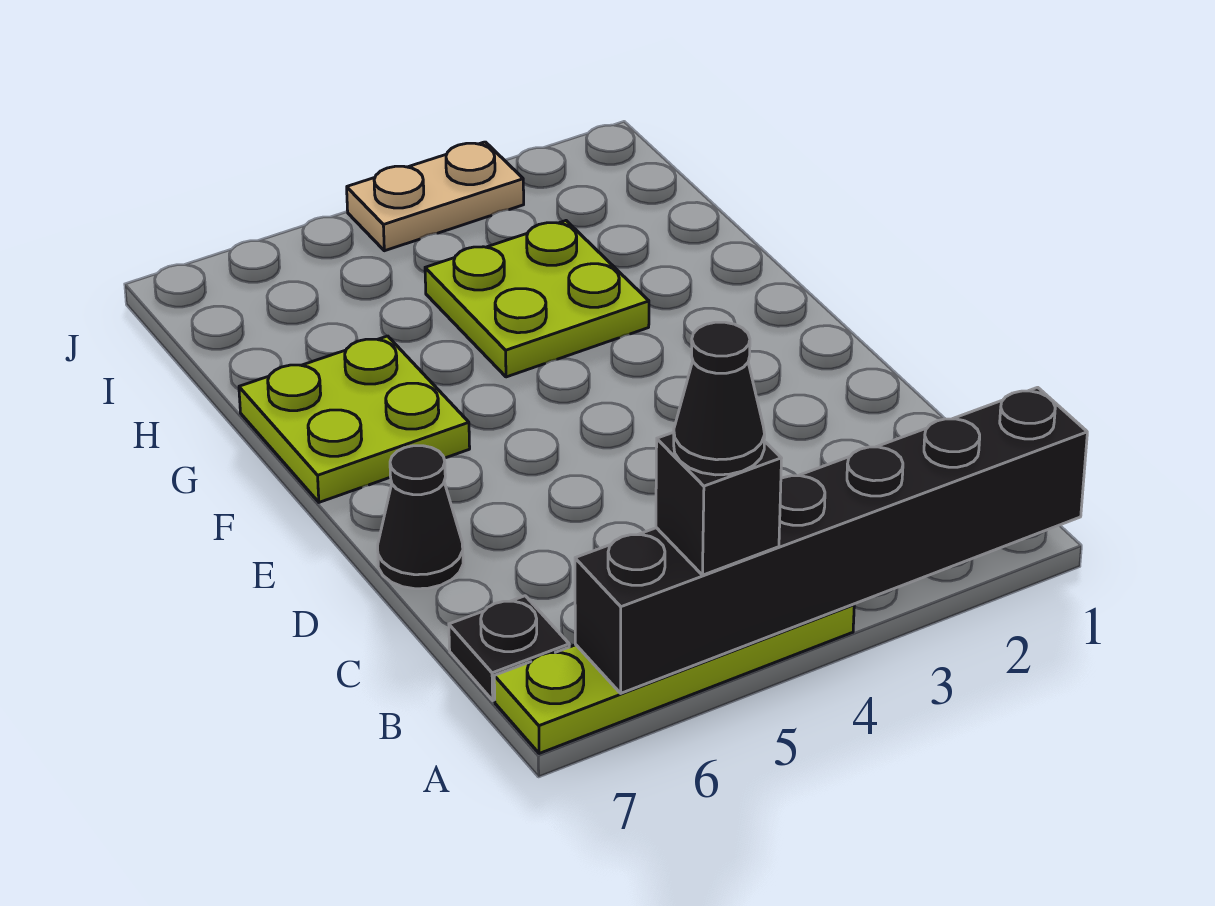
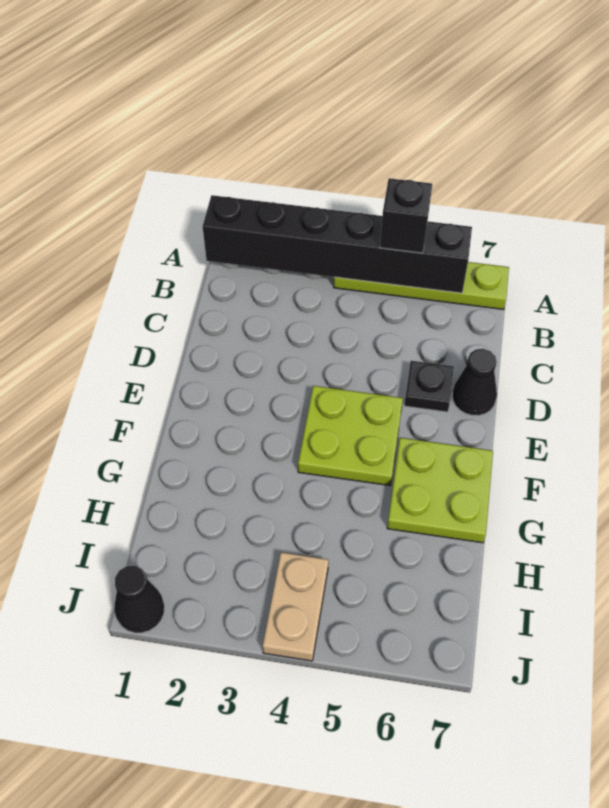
black 1x1 cone [674,322,765,475] -> black 1x1 cone moved to [114,566,165,633]
black 1x1 plate [449,596,569,700] -> black 1x1 plate moved to [404,361,454,412]
lime 2x2 plate [425,221,649,377] -> lime 2x2 plate moved to [298,386,403,486]
tan 1x2 plate [347,142,524,251] -> tan 1x2 plate turned to [263,552,328,661]

